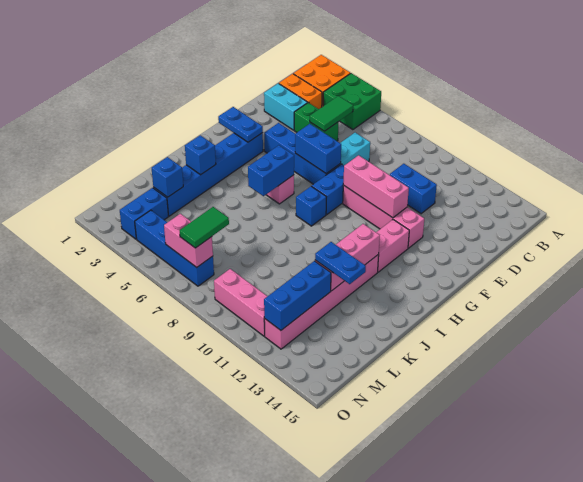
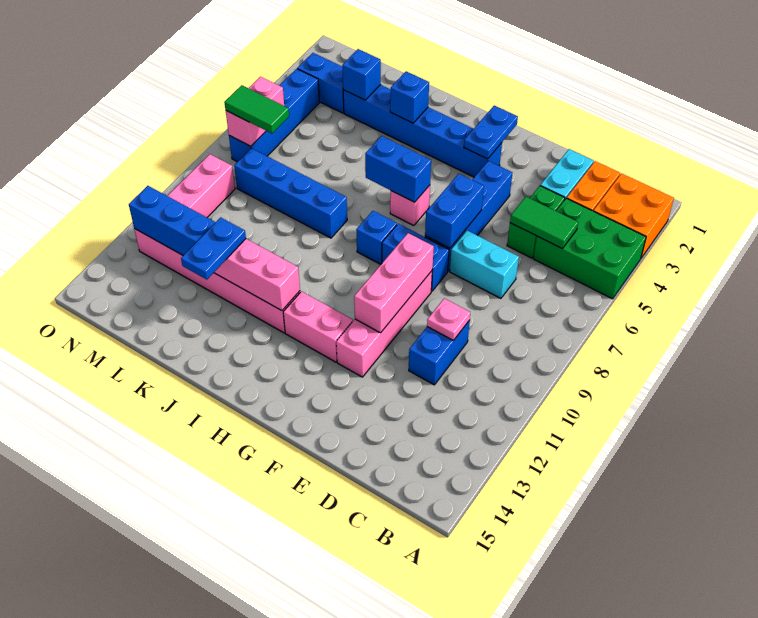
green 2x2 brick [323,73,381,130] -> green 2x3 brick [533,198,646,299]
none -> pink 1x1 plate [427,298,470,340]
none -> blue 1x4 brick [234,148,347,238]

